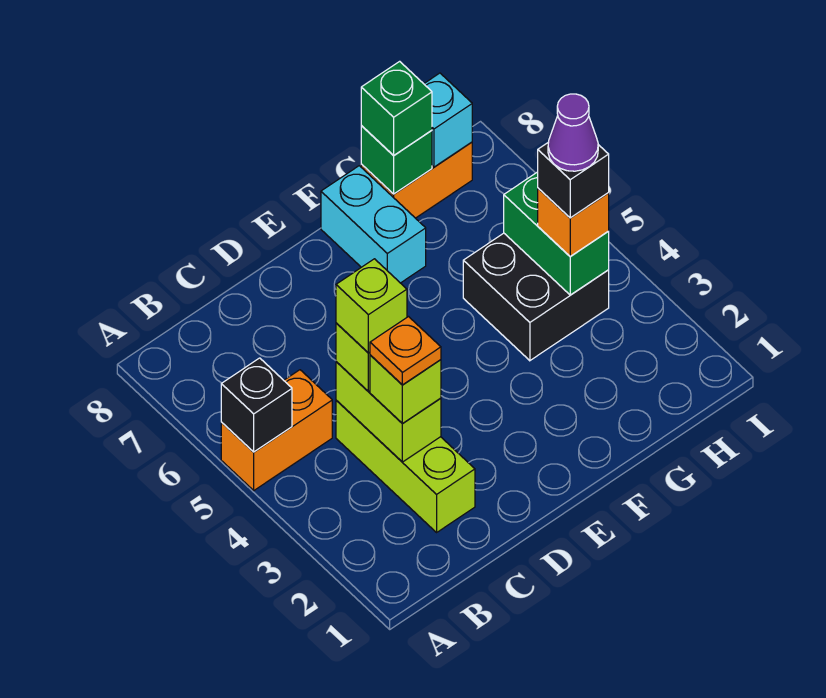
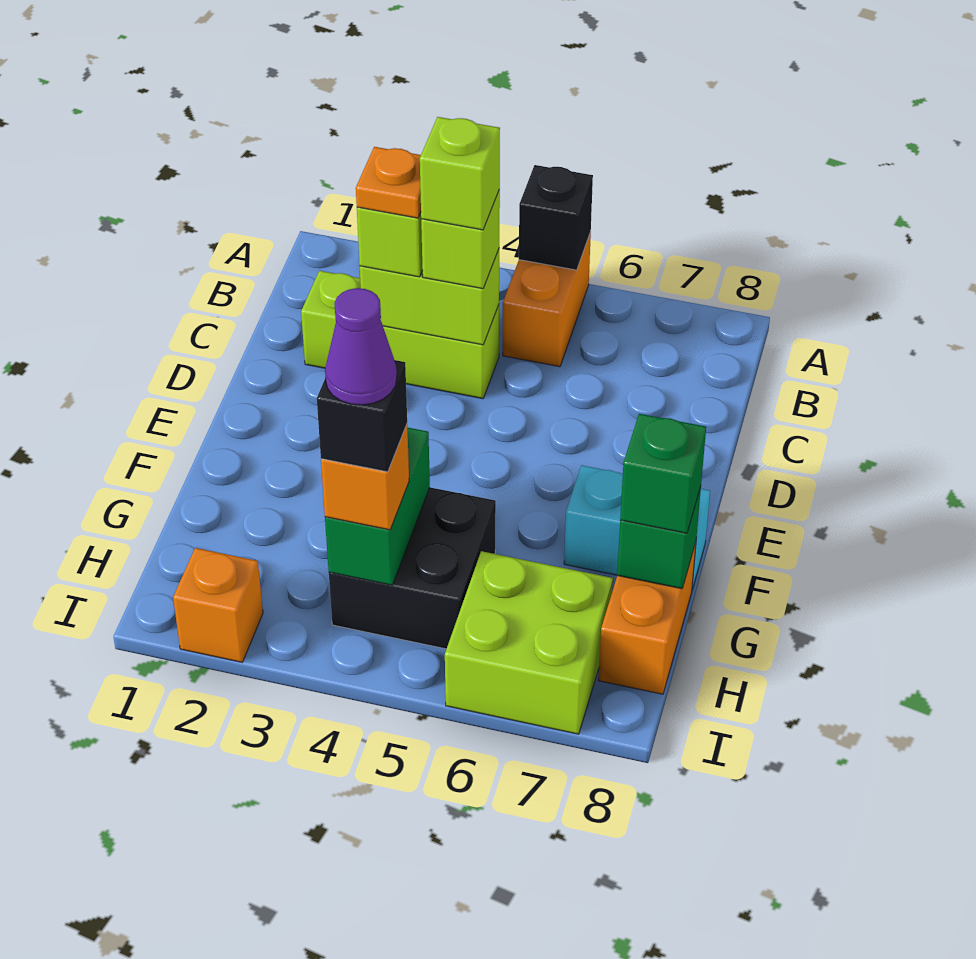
green 1x2 brick [504,172,609,295] -> green 1x2 brick turned to [325,427,430,585]
none -> lime 2x2 brick [445,551,613,734]
cyan 1x1 brick [424,73,472,167] -> none
none -> orange 1x1 brick [173,548,263,662]

